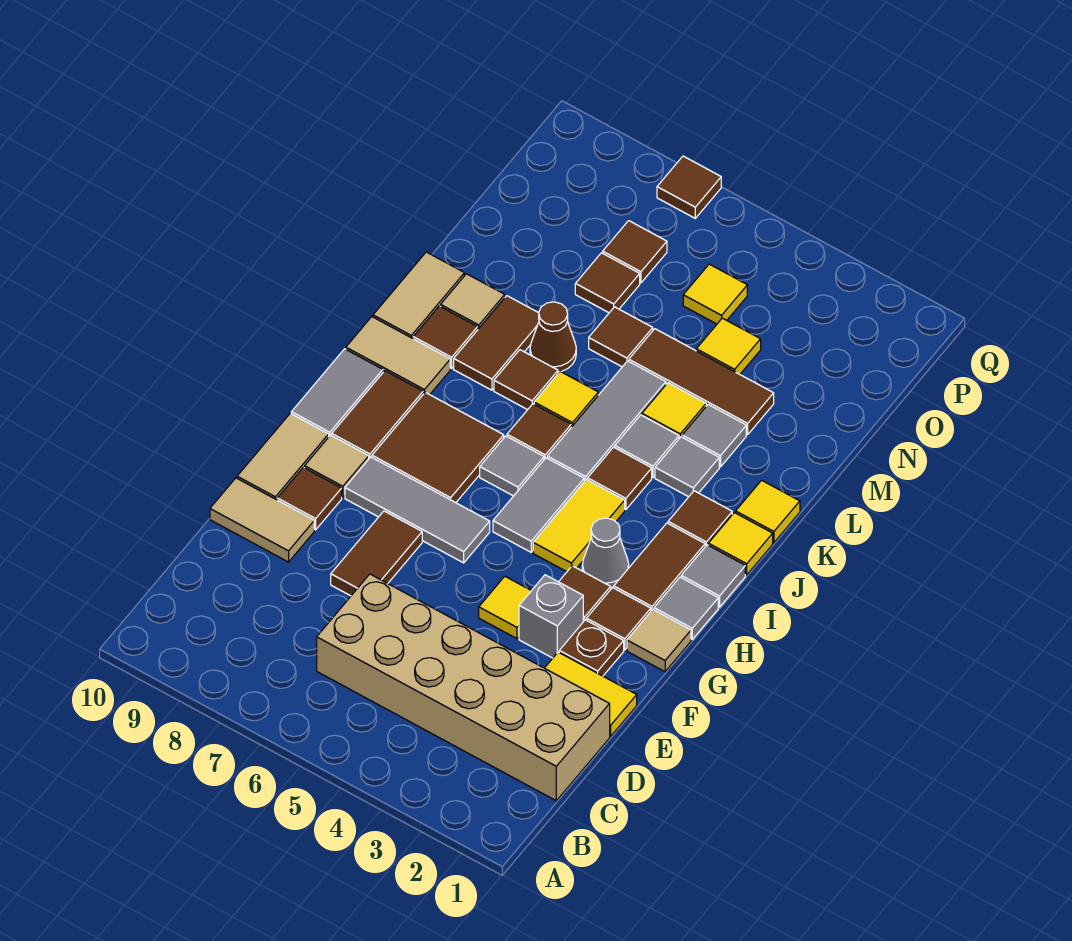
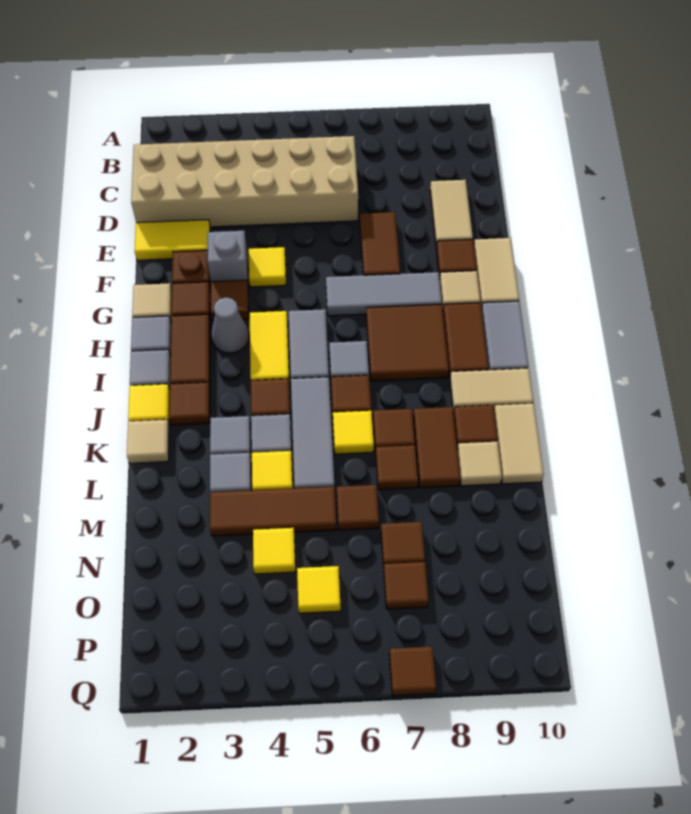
tan 1x2 tile [210,478,314,562] -> tan 1x2 tile turned to [430,180,473,248]
yellow 1x1 tile [736,480,800,543] -> tan 1x1 tile [127,420,169,463]
brown 1x1 cone [530,302,576,372] -> brown 1x1 tile [376,445,418,490]

